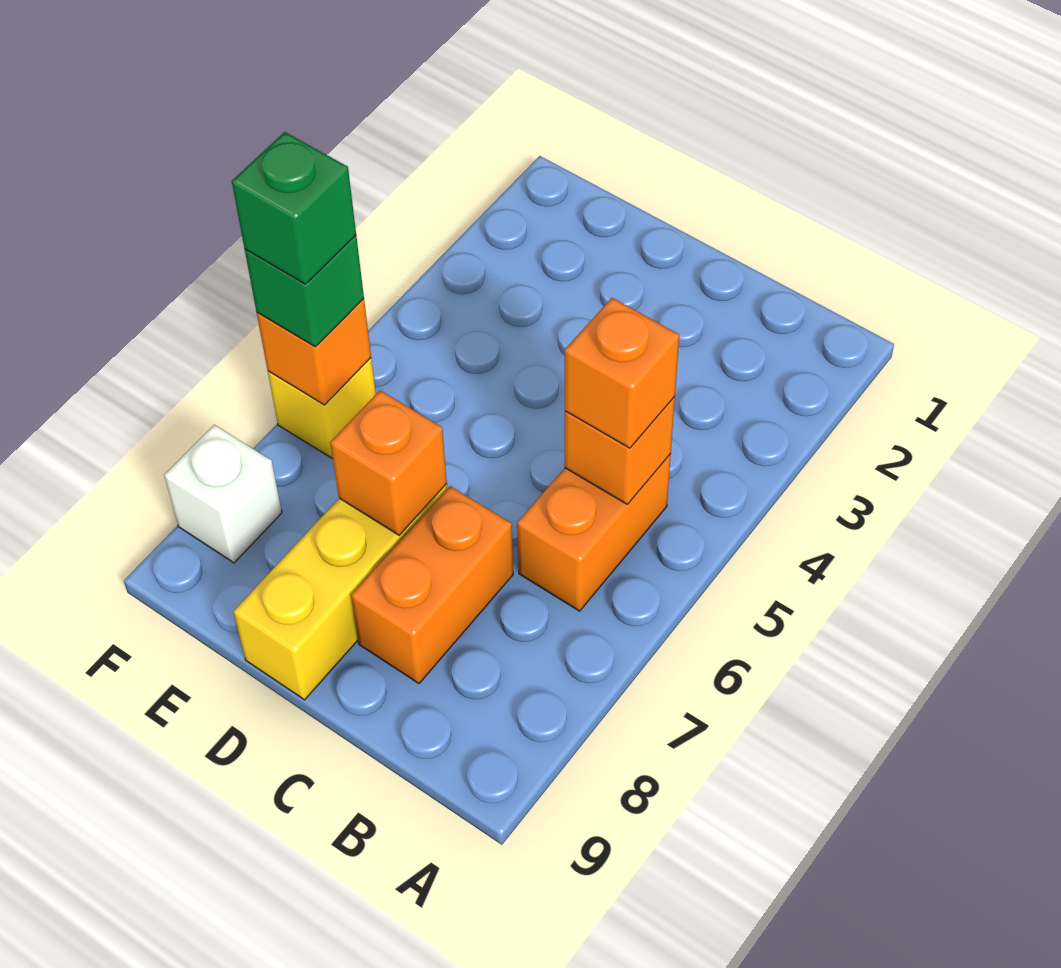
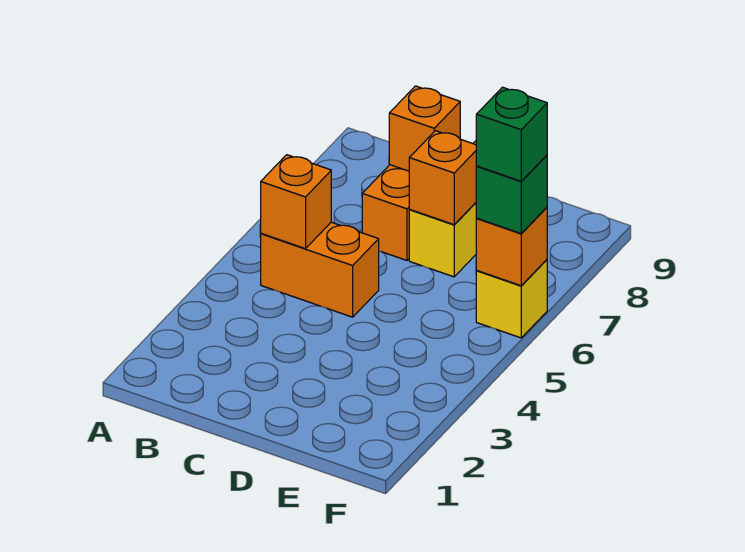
orange 1x2 brick [517,454,671,611] -> orange 1x2 brick turned to [261,222,379,317]
orange 1x1 brick [565,298,679,448] -> orange 1x1 brick moved to [389,86,460,171]
white 1x1 brick [164,425,282,563] -> none

